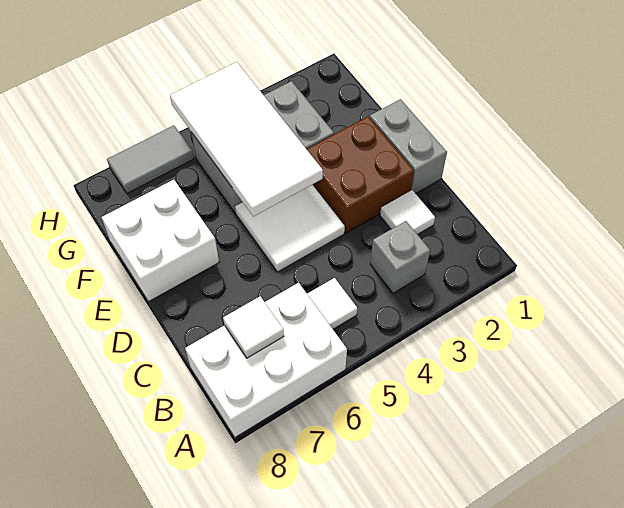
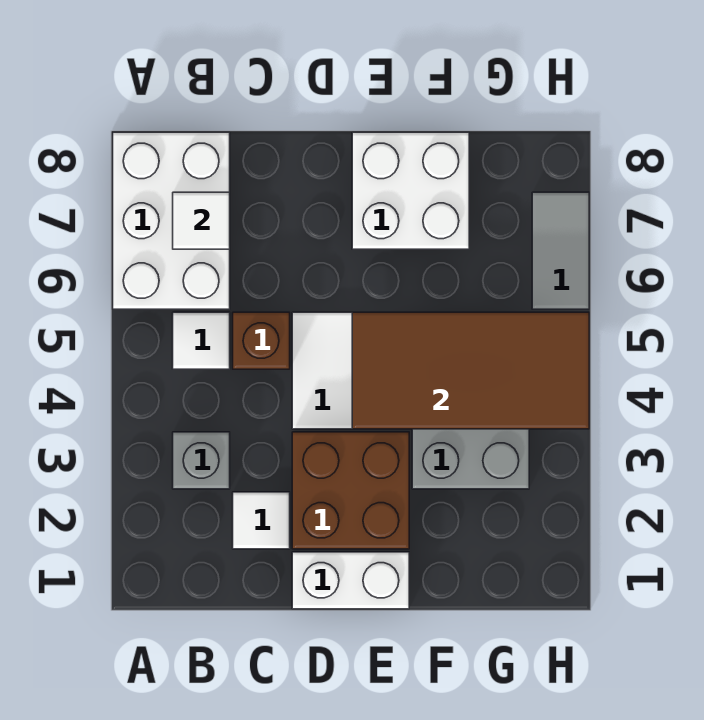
none -> brown 1x1 brick [233,312,290,369]
grey 1x2 brick [370,99,447,194] -> white 1x2 brick [292,552,409,609]
white 2x4 tile [170,62,323,216] -> brown 2x4 tile [352,312,589,429]

